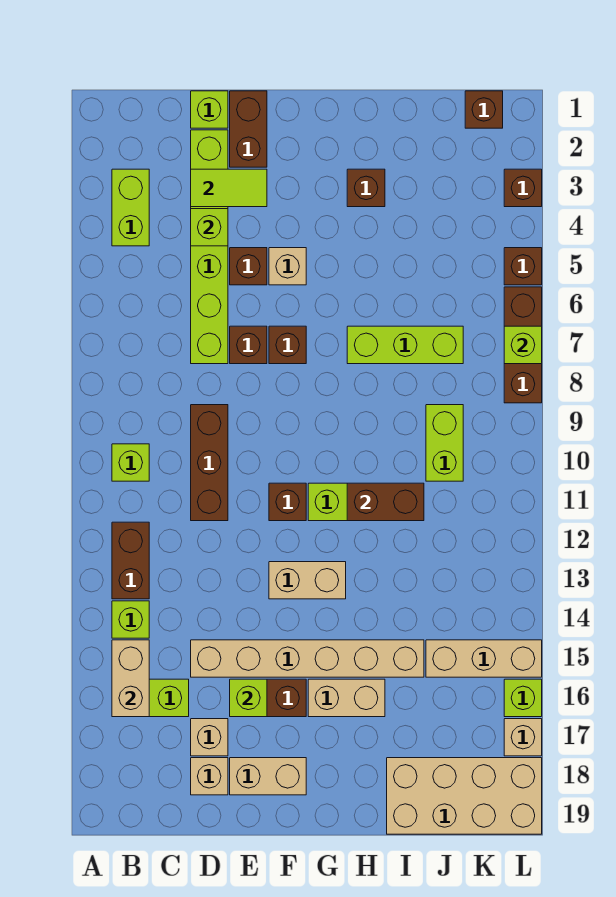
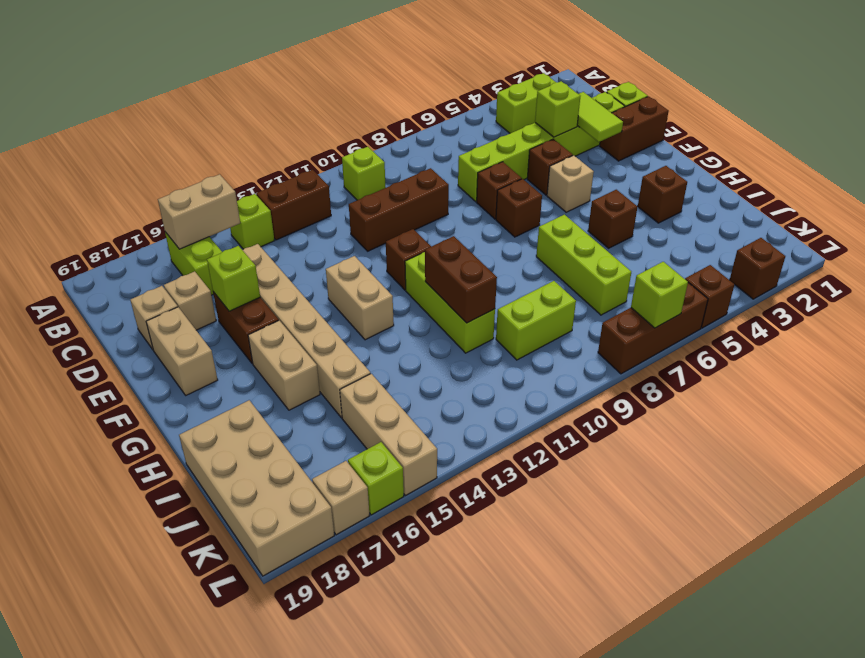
brown 1x1 brick [465,91,503,128] -> brown 1x1 brick moved to [588,190,638,248]

